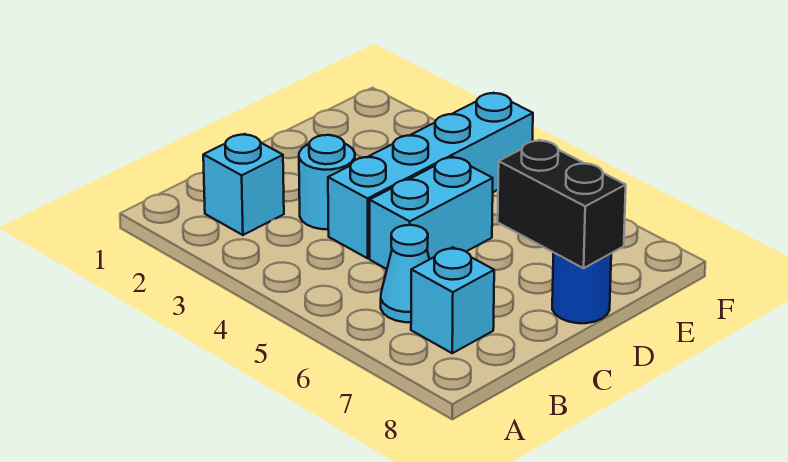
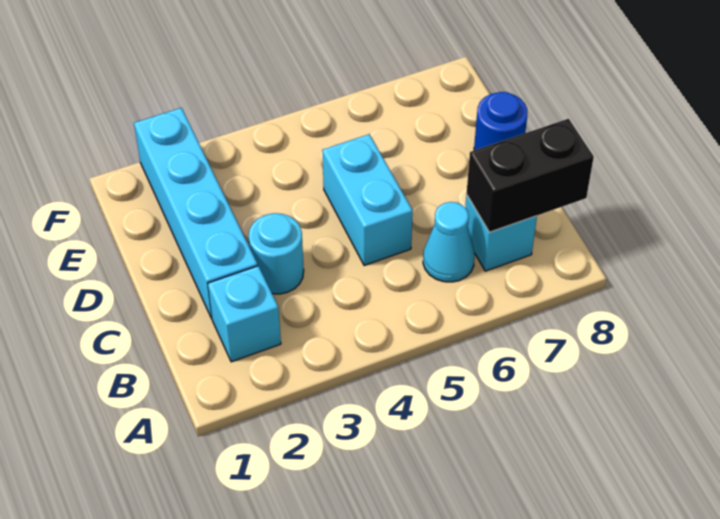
cyan 1x4 brick [328,93,533,258] -> cyan 1x4 brick moved to [134,108,258,319]
black 1x2 brick [498,140,626,268] -> black 1x2 brick moved to [466,119,594,232]

